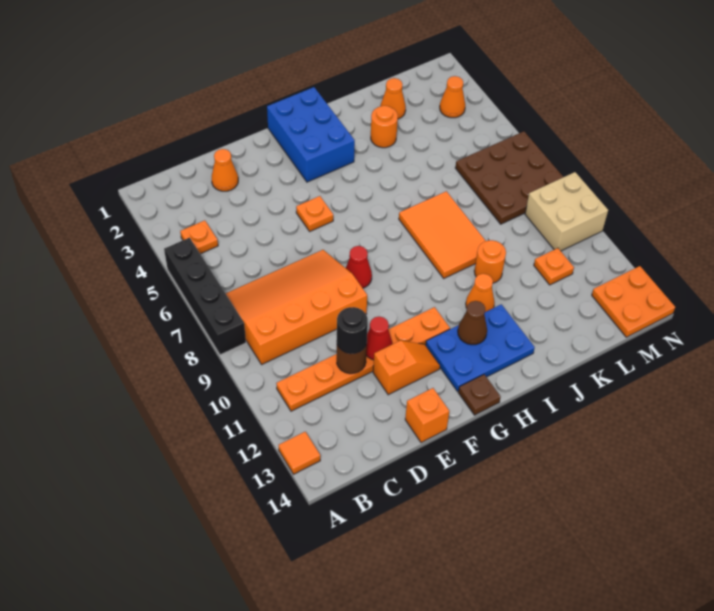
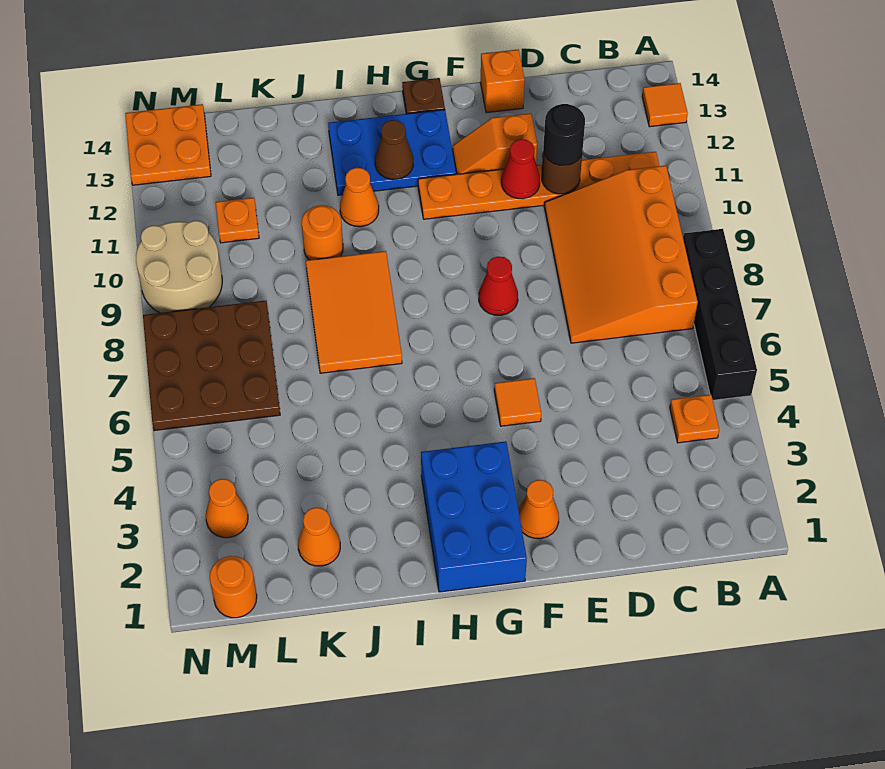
orange 3x4 slope [226,250,367,364] -> orange 3x4 slope turned to [544,166,698,343]
orange 1x1 cone [212,149,238,191] -> orange 1x1 cone moved to [518,480,559,539]
orange 1x1 plate [296,196,333,231] -> orange 1x1 tile [494,378,541,426]
orange 1x1 round brick [371,106,398,148] -> orange 1x1 round brick moved to [210,556,257,618]
tan 2x2 brick [525,172,608,251] -> tan 2x2 round brick [136,221,222,313]

